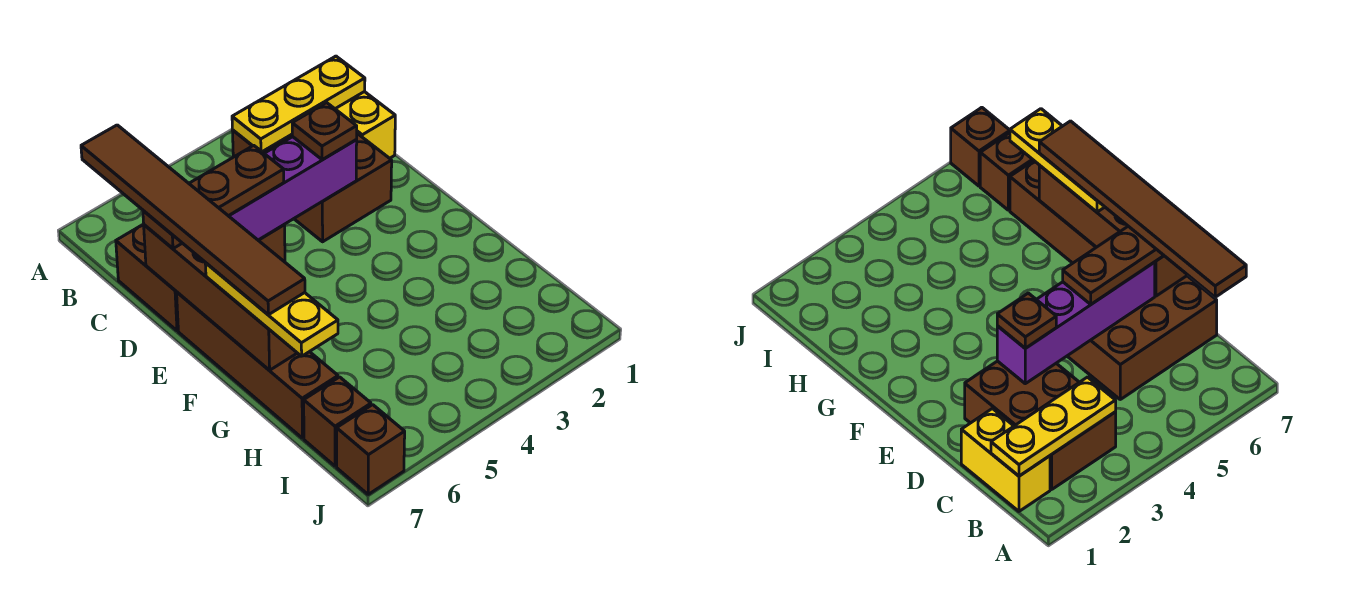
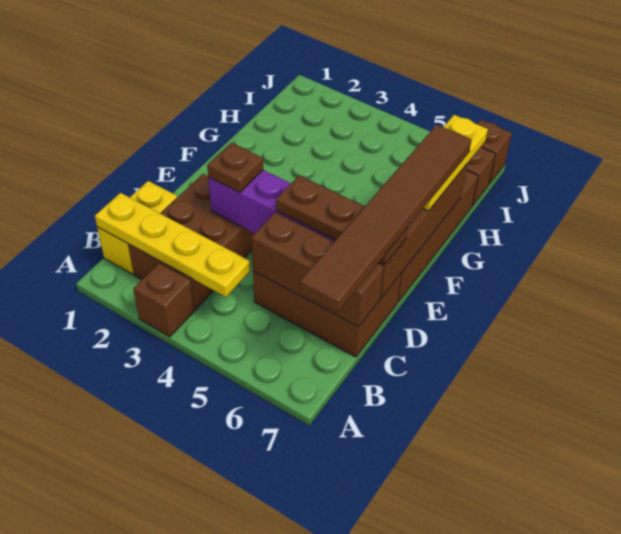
none -> brown 1x1 brick [133,263,194,337]
yellow 1x3 plate [232,56,365,152] -> yellow 1x4 plate [95,193,250,297]
none -> brown 1x3 brick [251,212,384,327]

